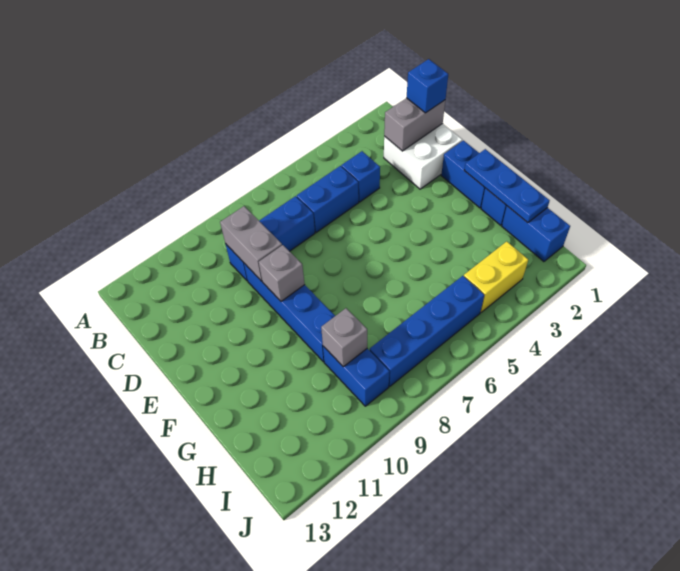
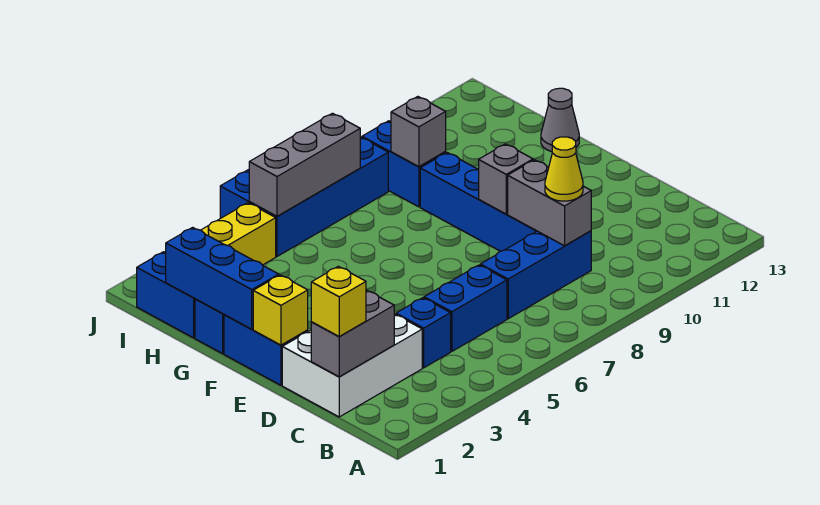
white 2x2 brick [384,124,462,189] -> white 2x3 brick [282,314,422,417]
blue 1x1 brick [407,59,448,113] -> yellow 1x1 brick [311,266,366,337]
none -> yellow 1x1 cone [545,137,583,201]
none -> yellow 1x1 brick [253,275,308,345]
blue 1x3 plate [464,149,550,223] -> blue 1x3 brick [166,227,279,329]
none -> grey 1x1 cone [541,88,579,152]
blue 1x4 brick [370,276,484,386] -> blue 2x4 brick [220,137,388,256]
none -> grey 1x3 brick [249,113,360,216]

